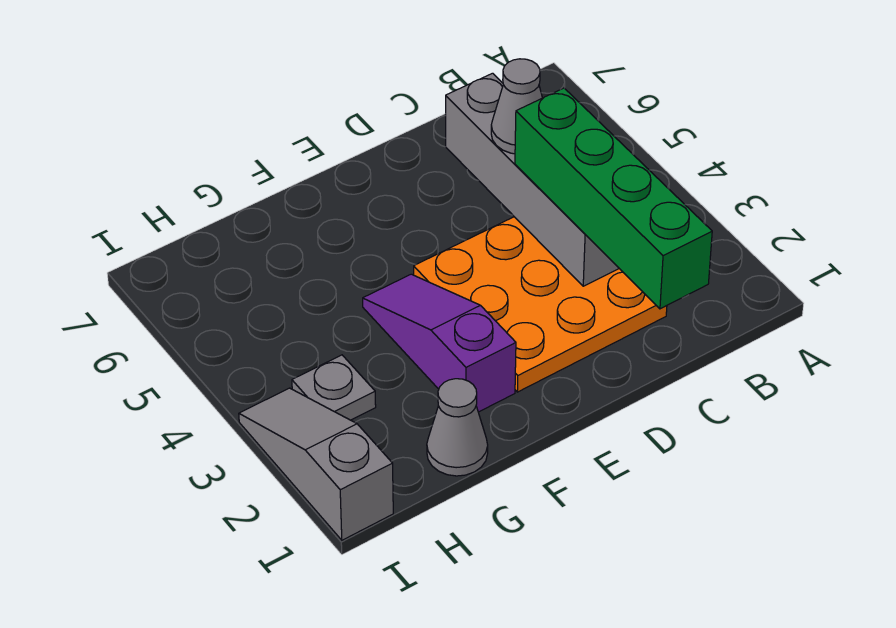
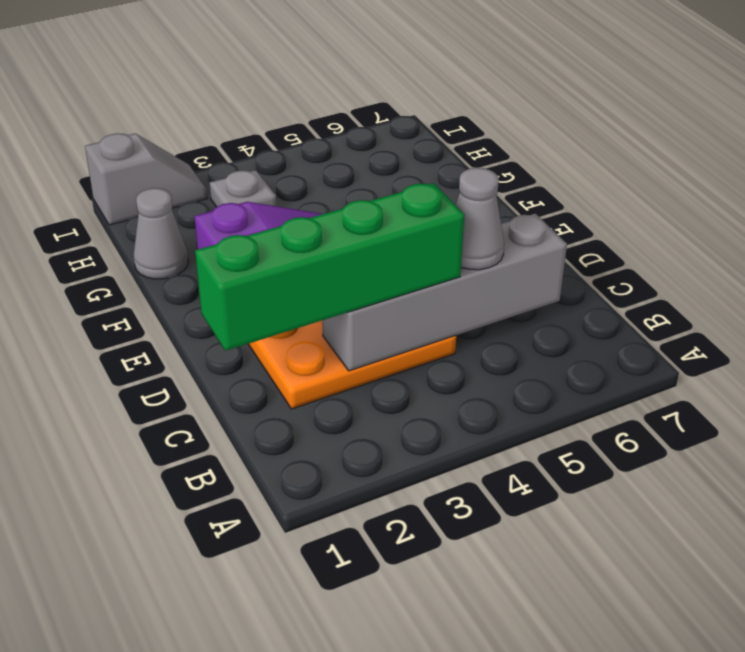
grey 1x3 slope [239,388,393,540] -> grey 1x2 slope [85,133,208,225]

